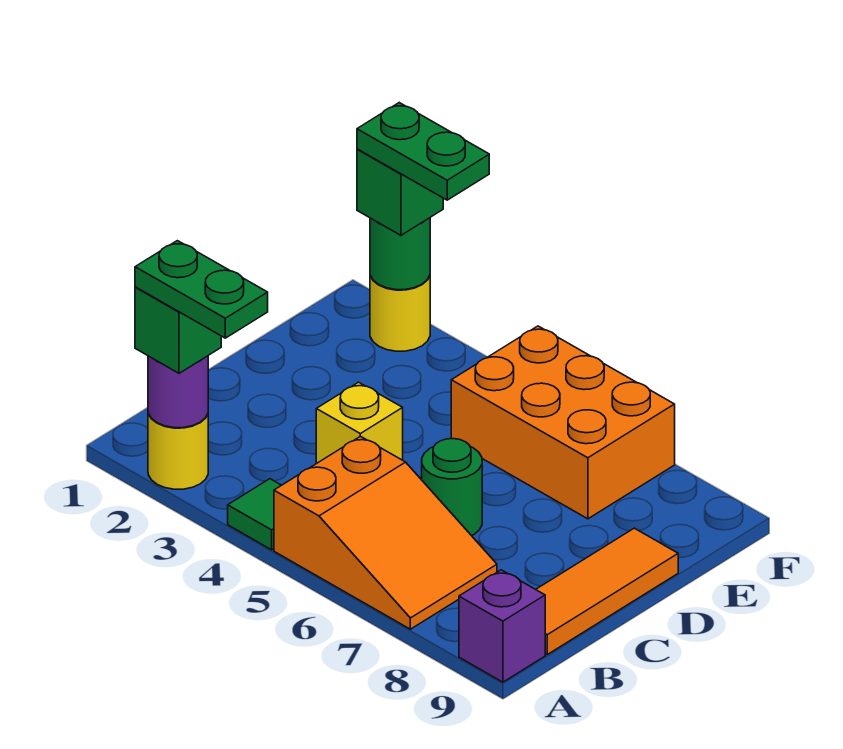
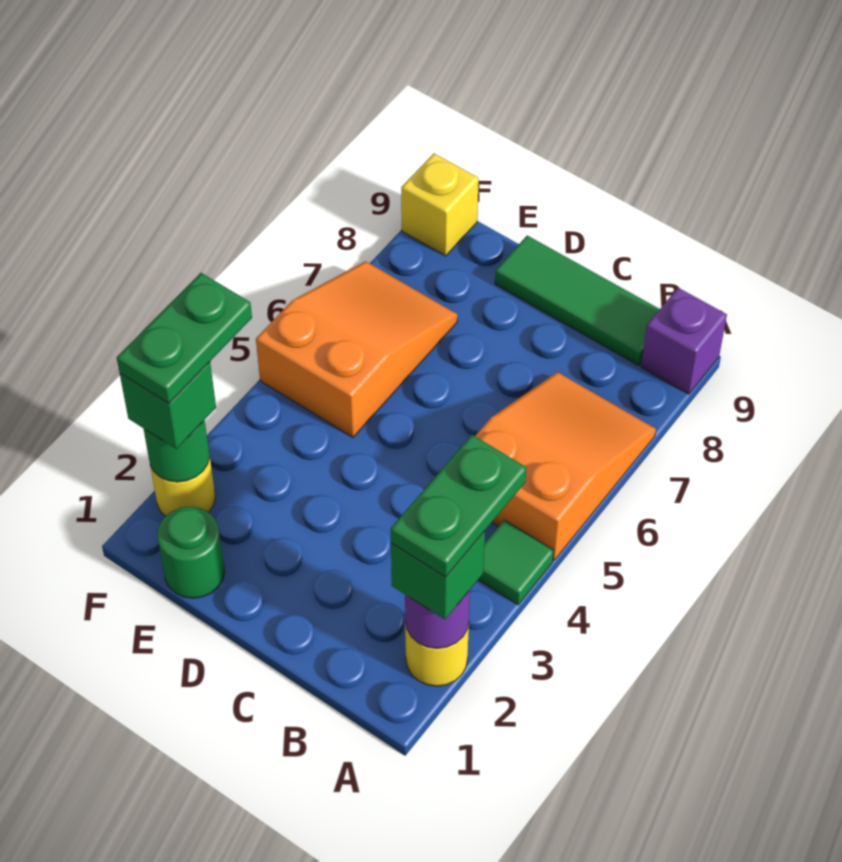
orange 1x3 tile [536,528,678,654] -> green 1x3 tile [495,236,660,366]
yellow 1x1 brick [316,382,403,464] -> yellow 1x1 brick moved to [401,153,479,256]
green 1x1 round brick [422,439,482,536] -> green 1x1 round brick moved to [157,507,225,598]
orange 2x3 brick [451,326,675,519] -> orange 2x3 slope [256,261,458,437]

